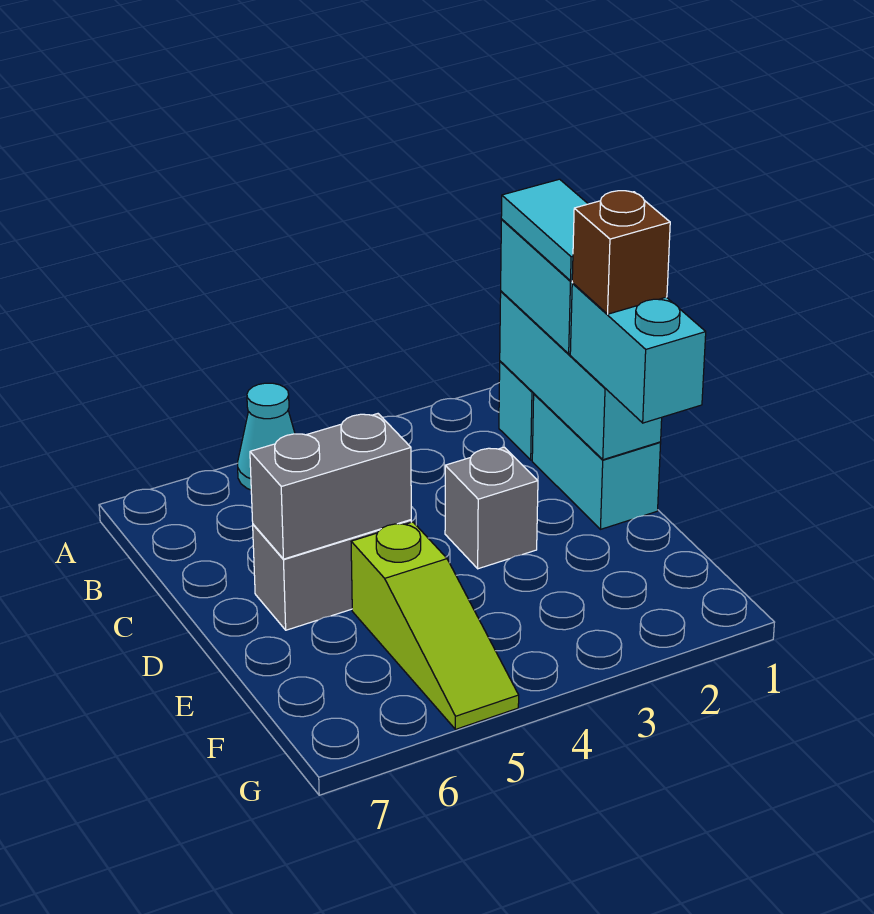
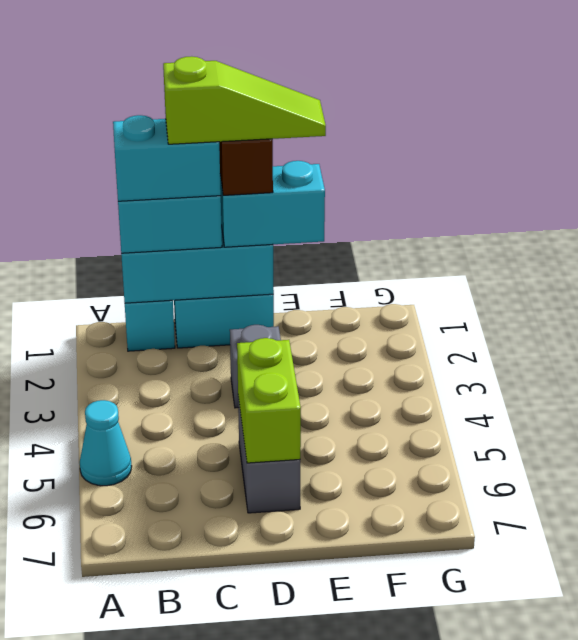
cyan 1x2 tile [501,179,588,281] -> cyan 1x2 brick [113,115,221,201]
grey 1x2 brick [250,414,411,559] -> lime 1x2 brick [237,338,301,463]
lime 1x3 slope [351,522,519,729] -> lime 1x3 slope moved to [163,56,326,144]

